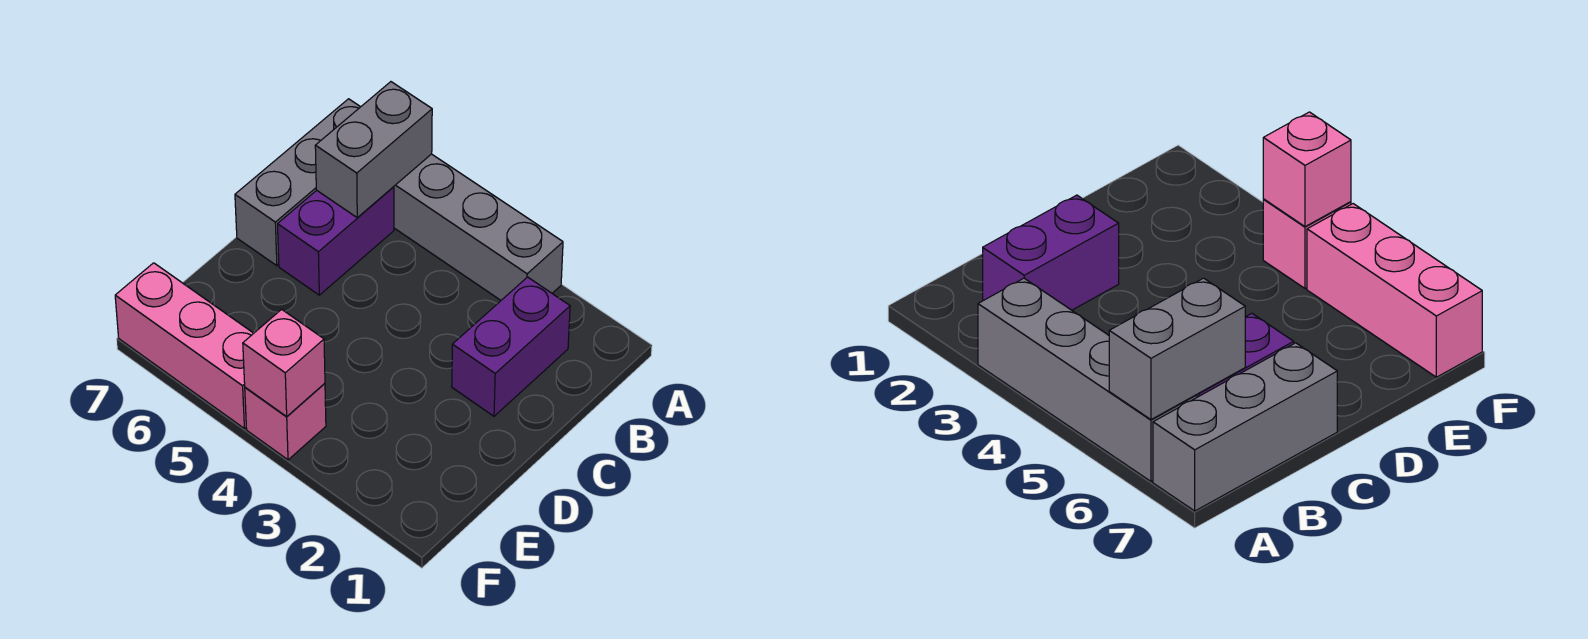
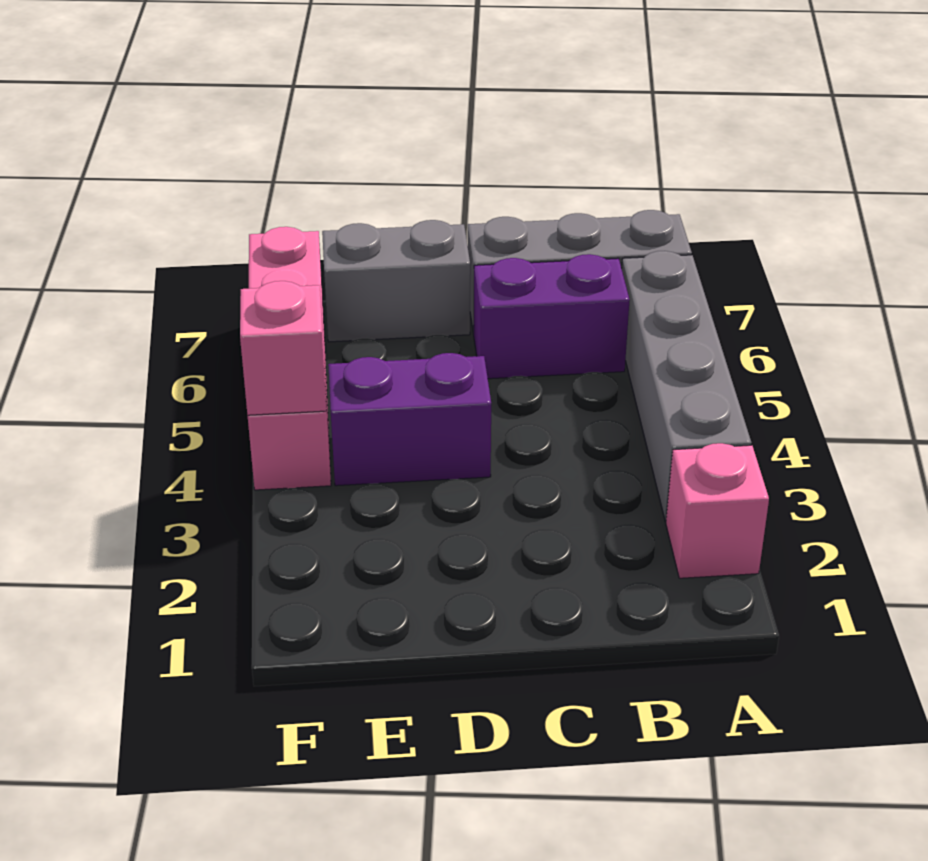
none -> pink 1x1 brick [666,443,769,578]
grey 1x2 brick [315,82,432,217] -> grey 1x2 brick moved to [322,220,470,342]
purple 1x2 brick [452,277,570,416] -> purple 1x2 brick moved to [328,353,491,486]

